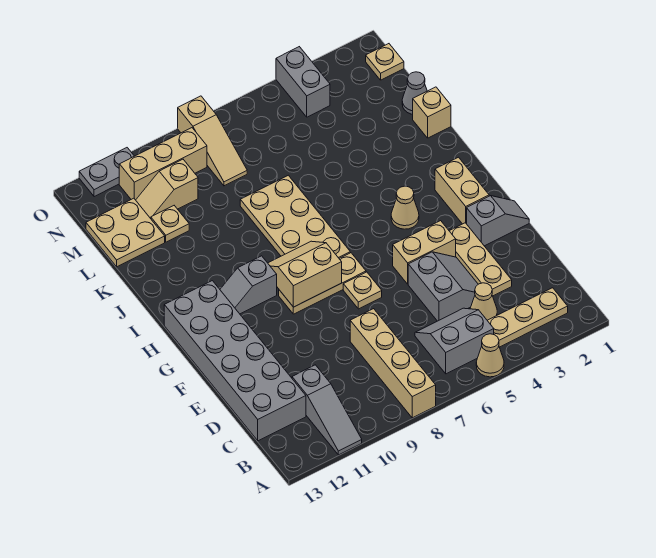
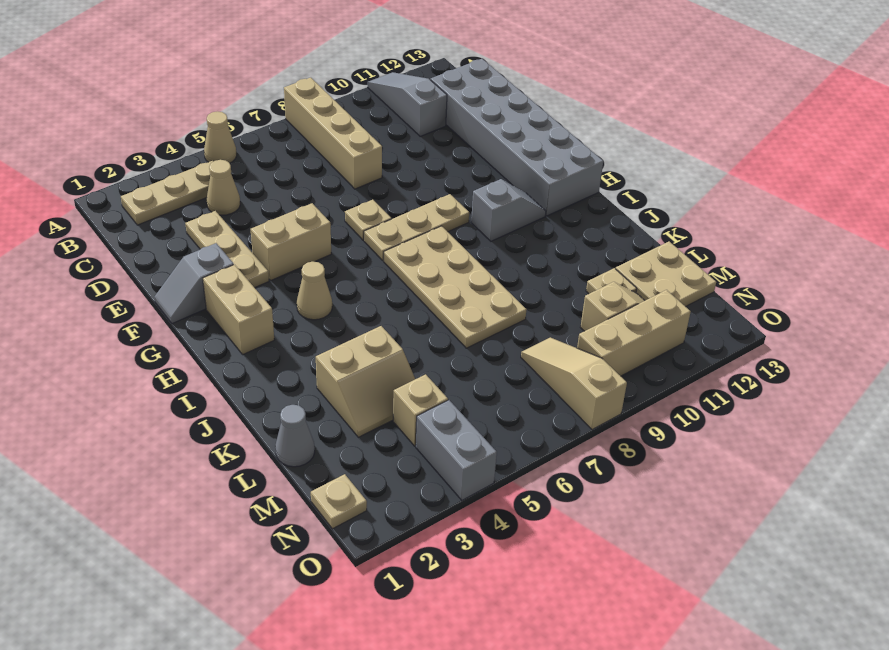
grey 2x2 slope [415,308,494,374] -> none
grey 2x2 slope [408,252,478,321] -> none
tan 2x2 slope [268,241,342,307] -> tan 2x2 slope moved to [316,326,415,437]
tan 1x1 brick [413,87,451,138] -> tan 1x1 brick moved to [393,374,448,446]
grey 1x2 plate [79,148,134,197] -> none

